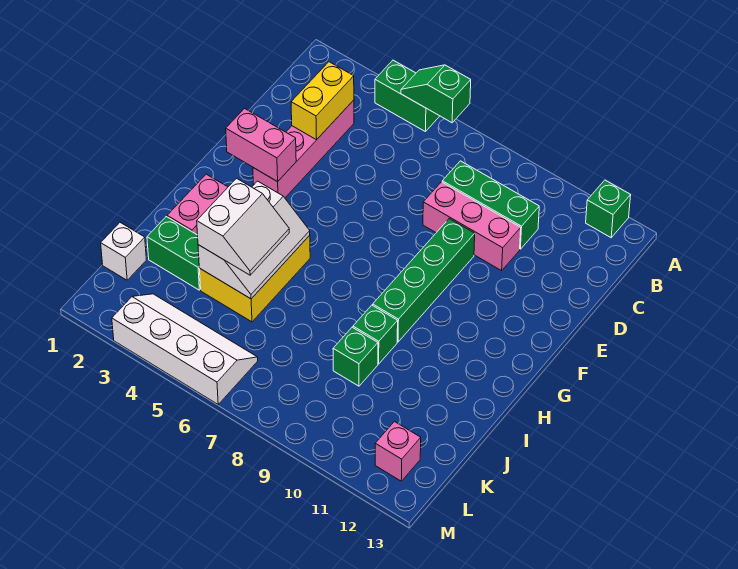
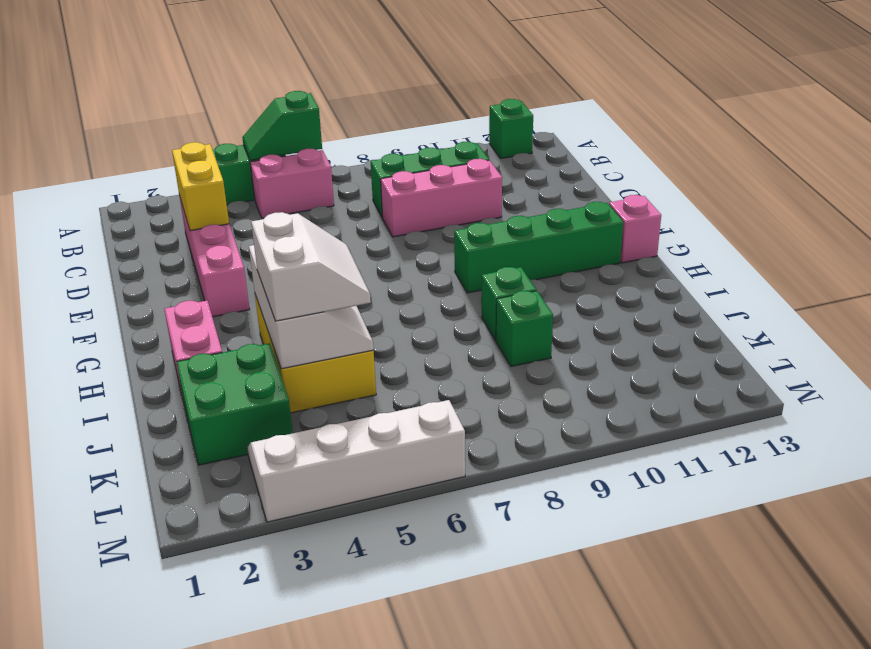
green 1x4 brick [373,219,475,342] -> green 1x4 brick turned to [454,202,623,293]
pink 1x2 brick [226,109,296,182] -> pink 1x2 brick moved to [250,149,334,218]
green 1x2 brick [147,217,201,290] -> green 2x2 brick [177,343,293,465]
white 1x1 brick [101,223,146,280] -> none
pink 1x1 brick [375,422,421,481] -> pink 1x1 brick moved to [609,195,661,263]

